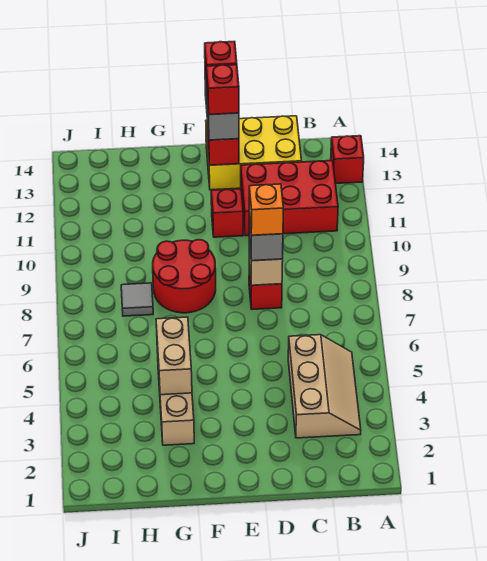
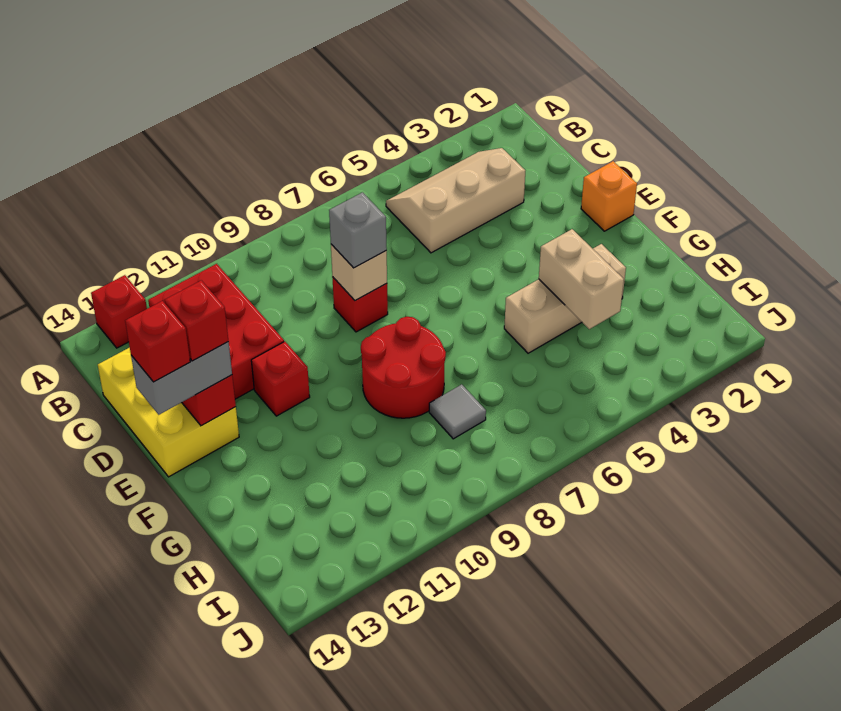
orange 1x1 brick [249,184,283,235] -> orange 1x1 brick moved to [581,161,637,231]
tan 1x2 brick [156,317,192,395] -> tan 1x2 brick turned to [539,229,624,329]

